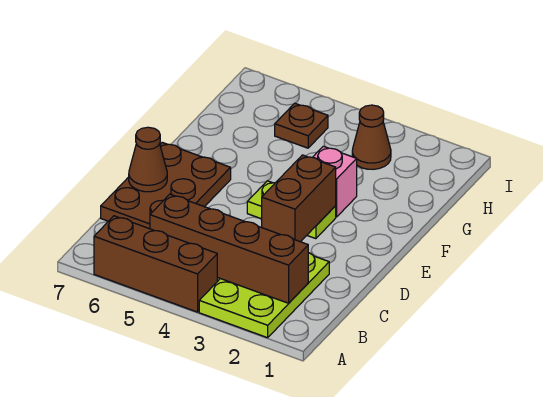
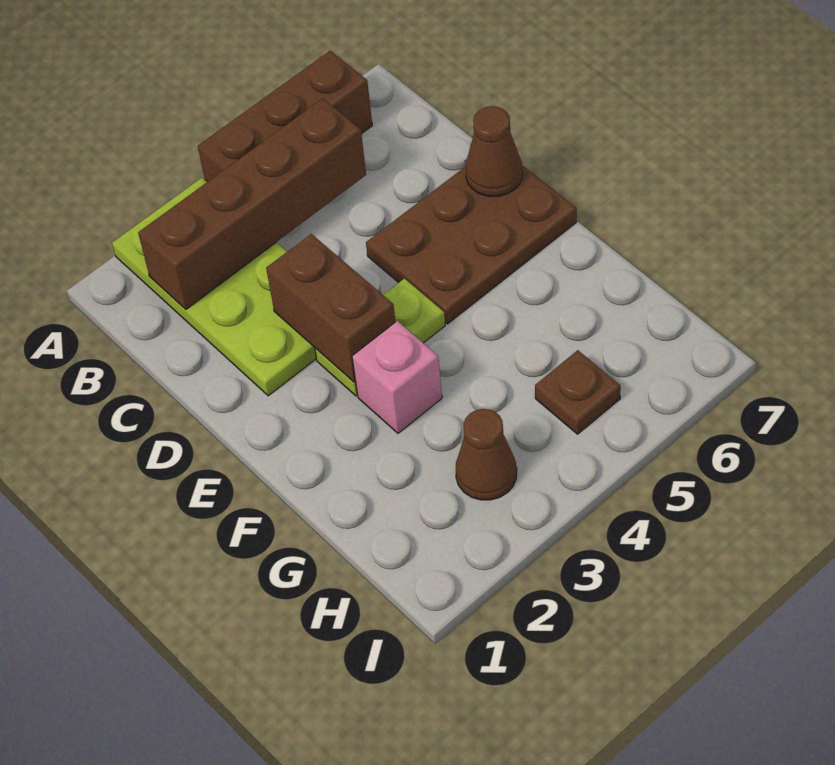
lime 2x3 plate [199,253,329,338] -> lime 2x4 plate [112,178,316,396]
brown 2x3 plate [101,142,231,229] -> brown 2x3 plate turned to [366,165,577,324]

